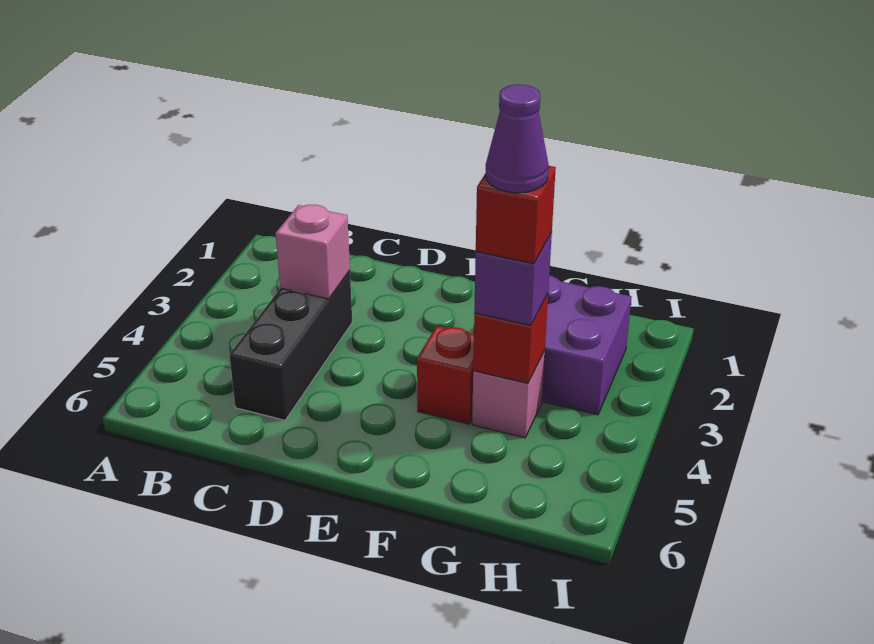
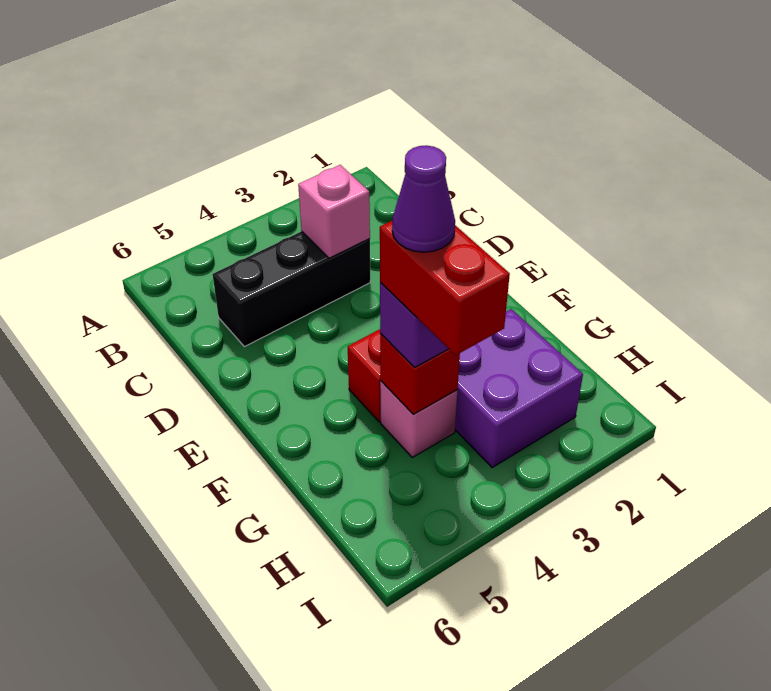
red 1x1 brick [476,166,556,264] -> red 1x2 brick [380,221,510,355]

